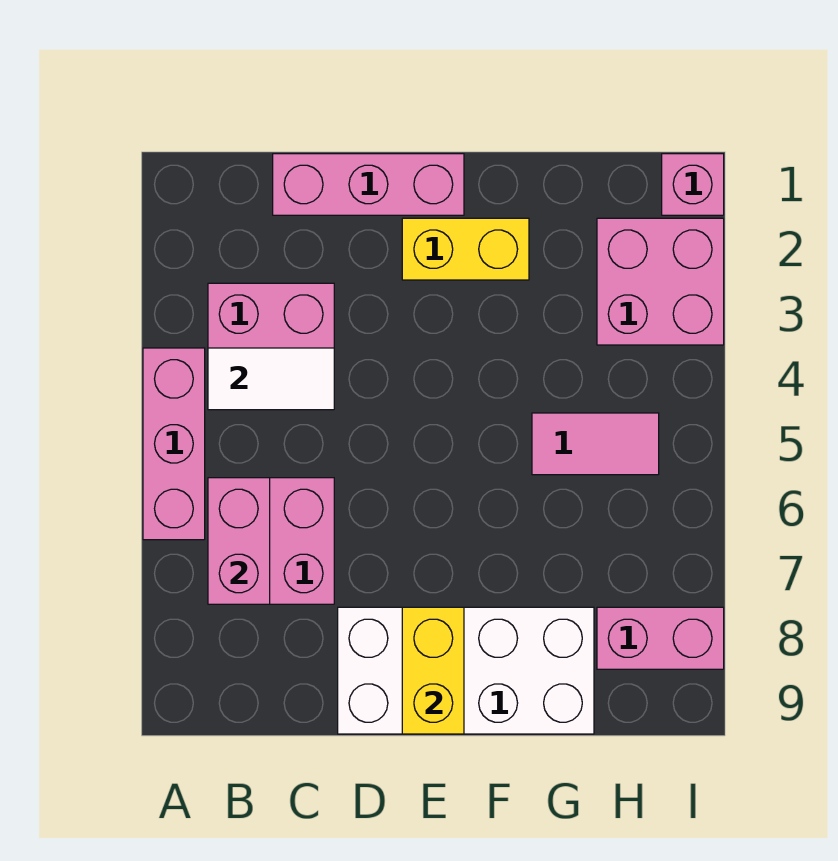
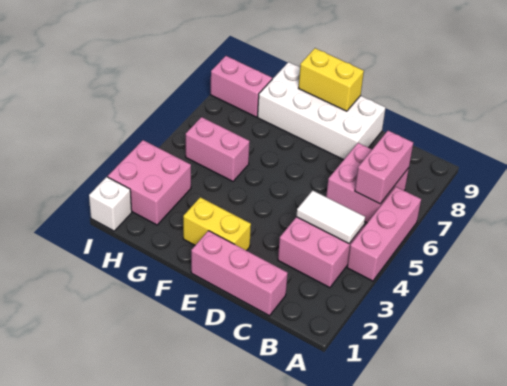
yellow 1x2 brick [402,607,464,734] -> yellow 1x2 brick turned to [299,48,364,111]
pink 1x2 tile [532,413,659,475] -> pink 1x2 brick [186,117,250,181]
pink 1x1 brick [662,154,724,215] -> white 1x1 brick [89,177,132,231]

